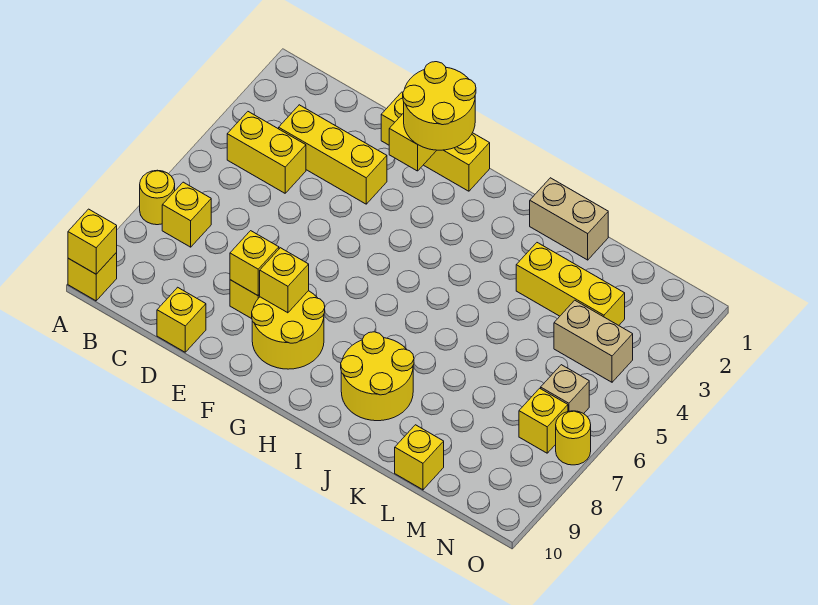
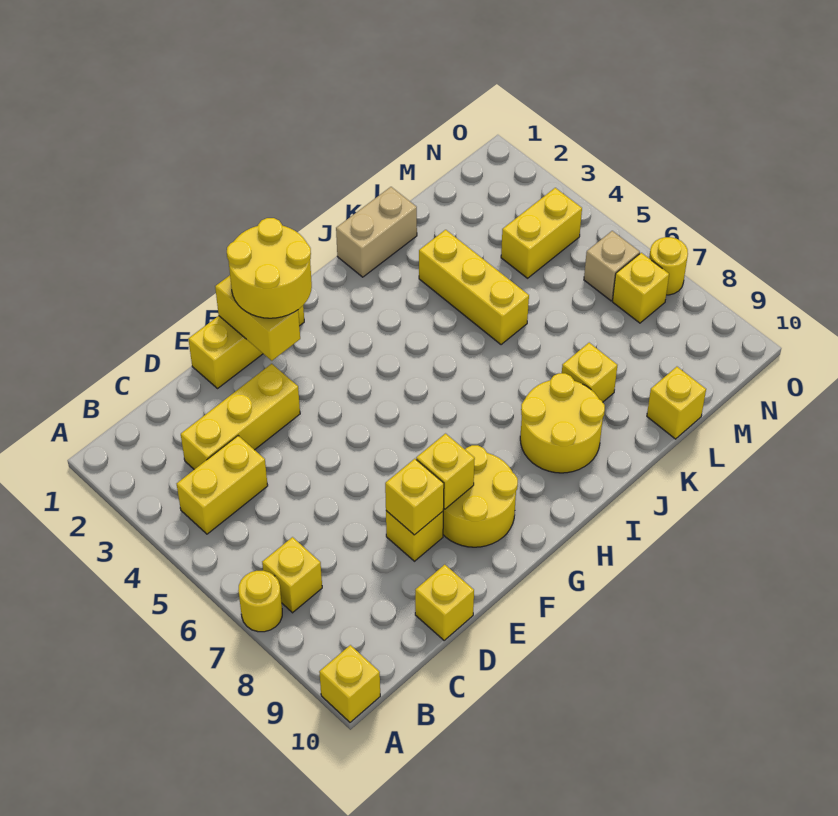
yellow 1x1 brick [68,209,117,274] -> yellow 1x1 brick moved to [562,343,617,402]
yellow 1x3 brick [516,243,625,325] -> yellow 1x3 brick turned to [419,230,529,345]
tan 1x2 brick [554,300,633,382] -> yellow 1x2 brick [501,188,582,278]

